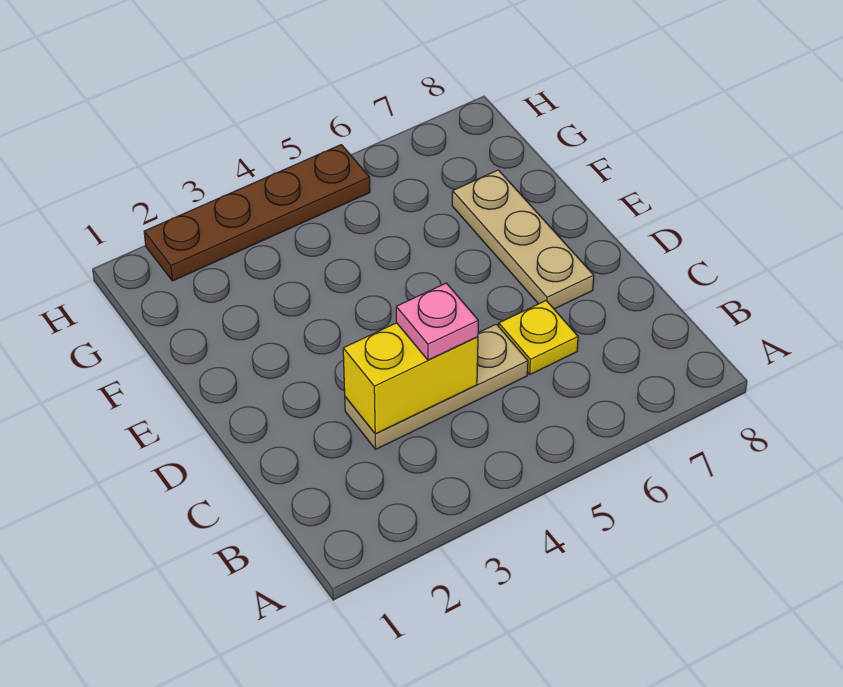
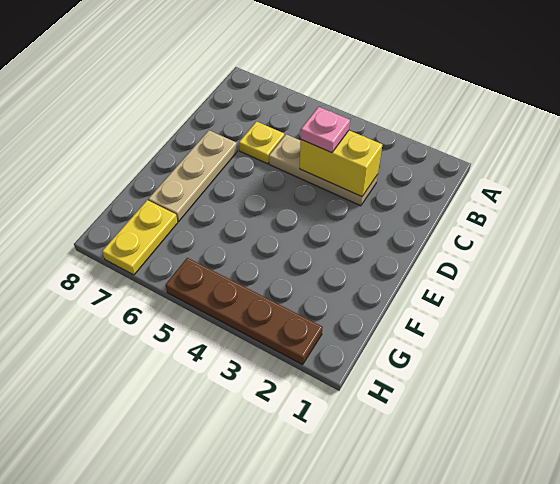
none -> yellow 1x2 plate [102,200,178,275]

